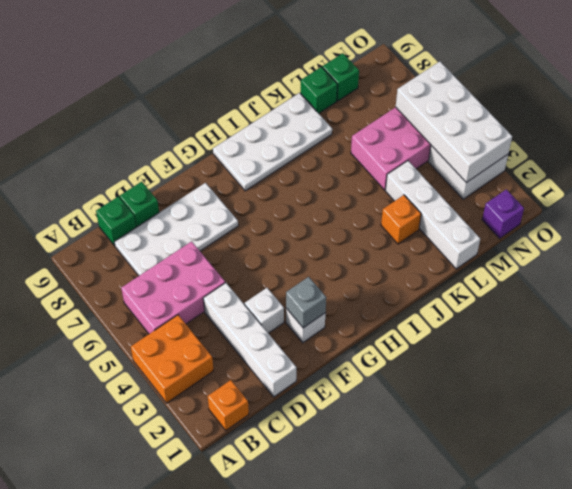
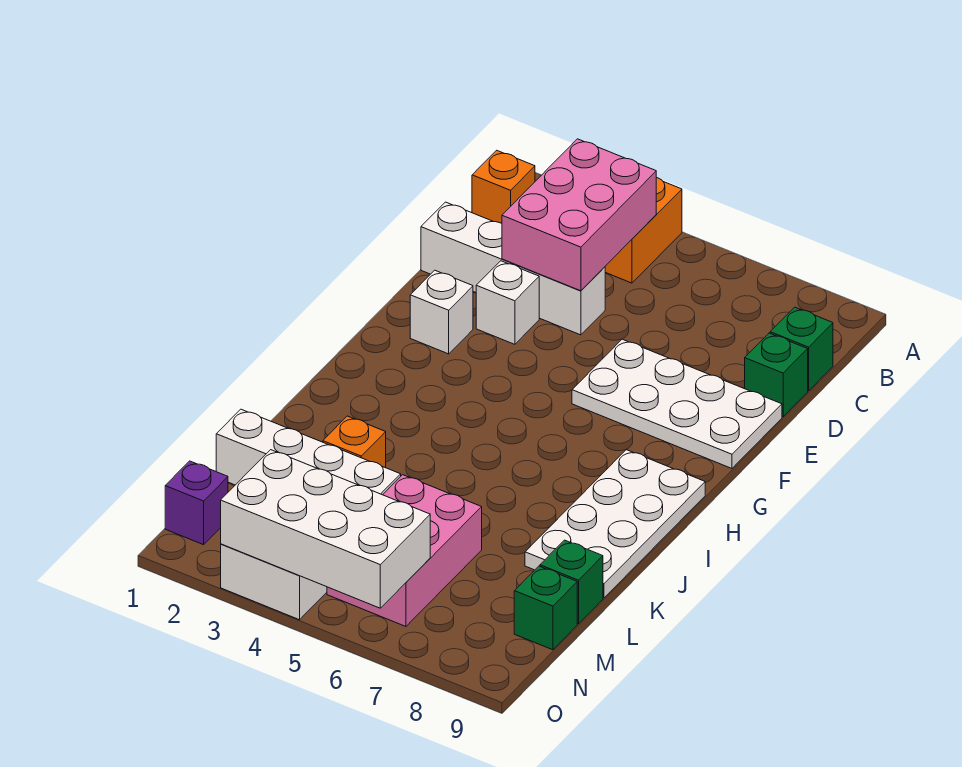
pink 2x3 brick [121,241,225,334] -> pink 2x3 brick moved to [502,139,656,291]
white 2x4 plate [114,183,238,276] -> white 2x4 plate turned to [572,339,782,468]
grey 1x1 brick [286,277,326,328] -> none

